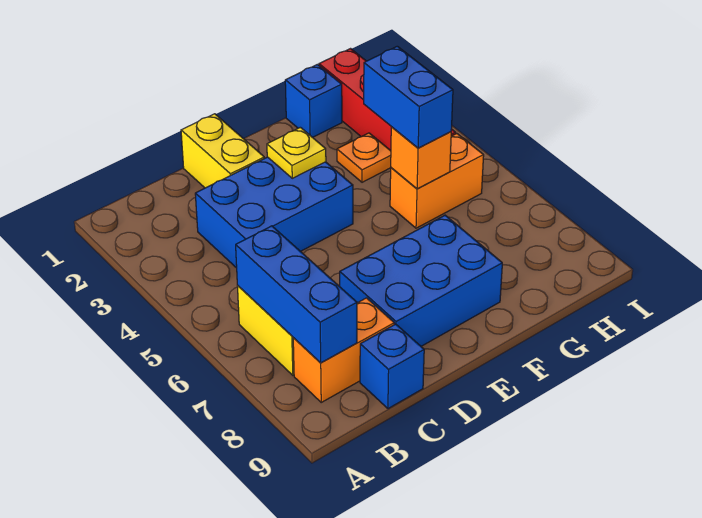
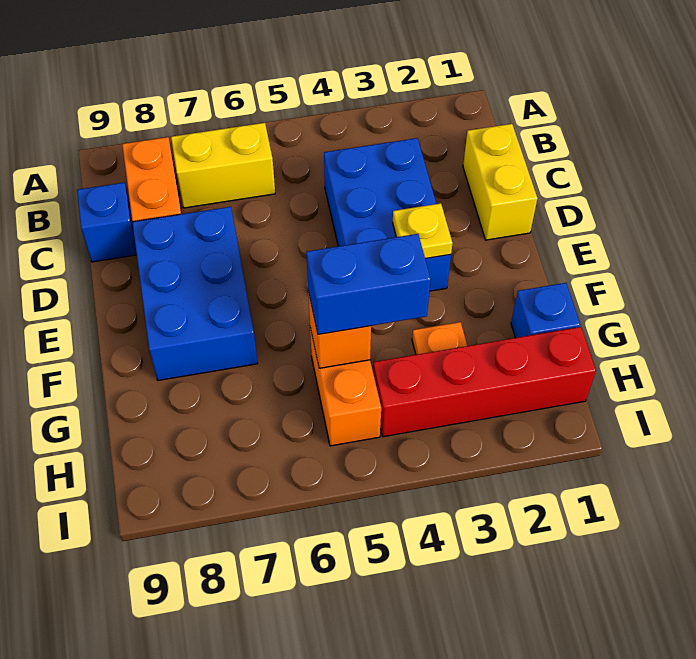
blue 1x3 brick [236,226,357,363] -> none
yellow 1x2 brick [181,114,264,188] -> yellow 1x2 brick turned to [463,124,538,240]

